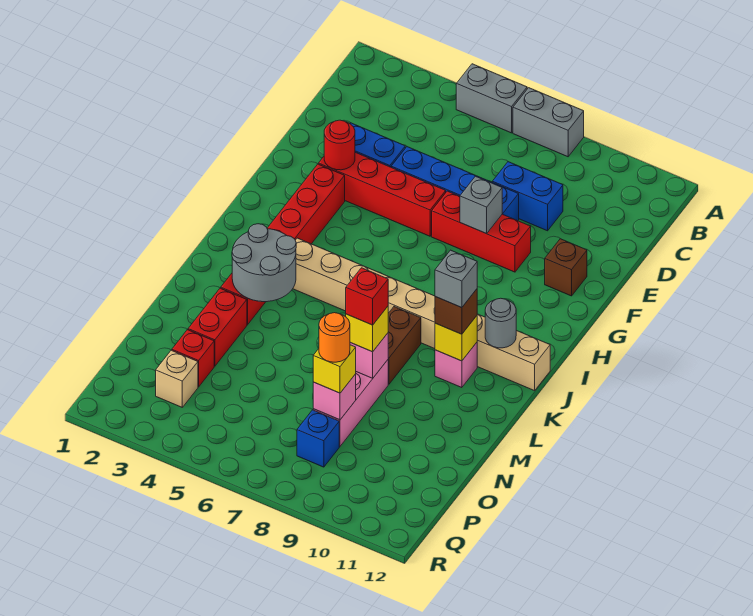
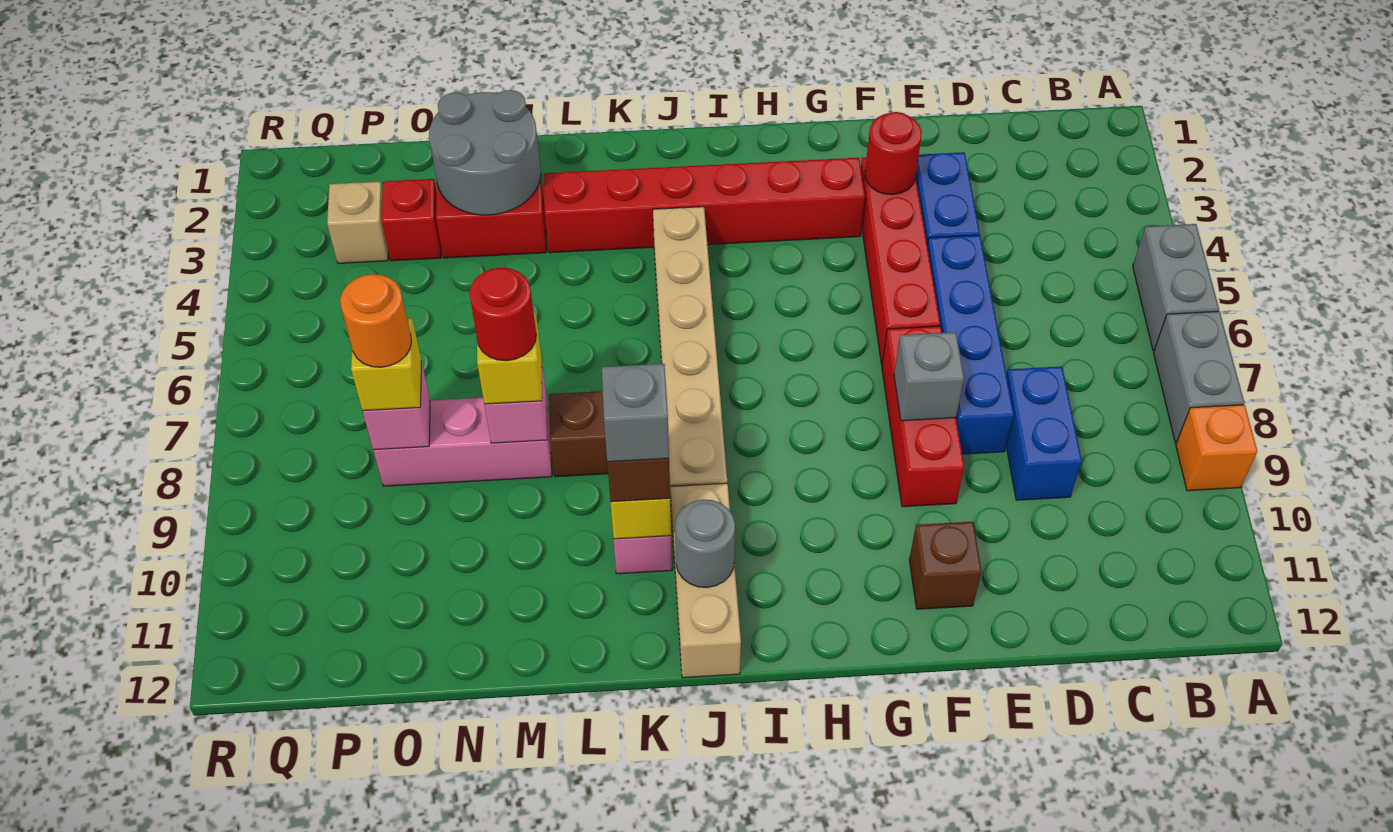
none -> orange 1x1 brick [1176,405,1257,491]
grey 2x2 round brick [232,224,296,302] -> grey 2x2 round brick moved to [429,90,541,215]
red 1x1 brick [346,268,388,325] -> red 1x1 round brick [469,268,536,361]
blue 1x1 brick [297,410,339,467] -> none

